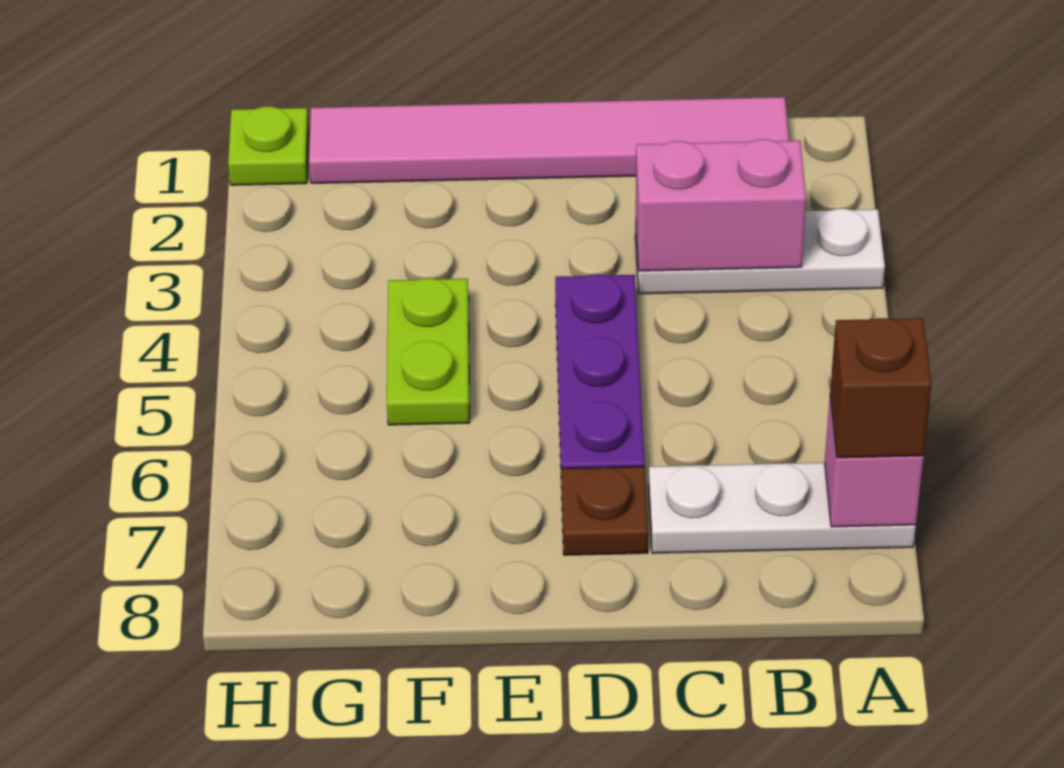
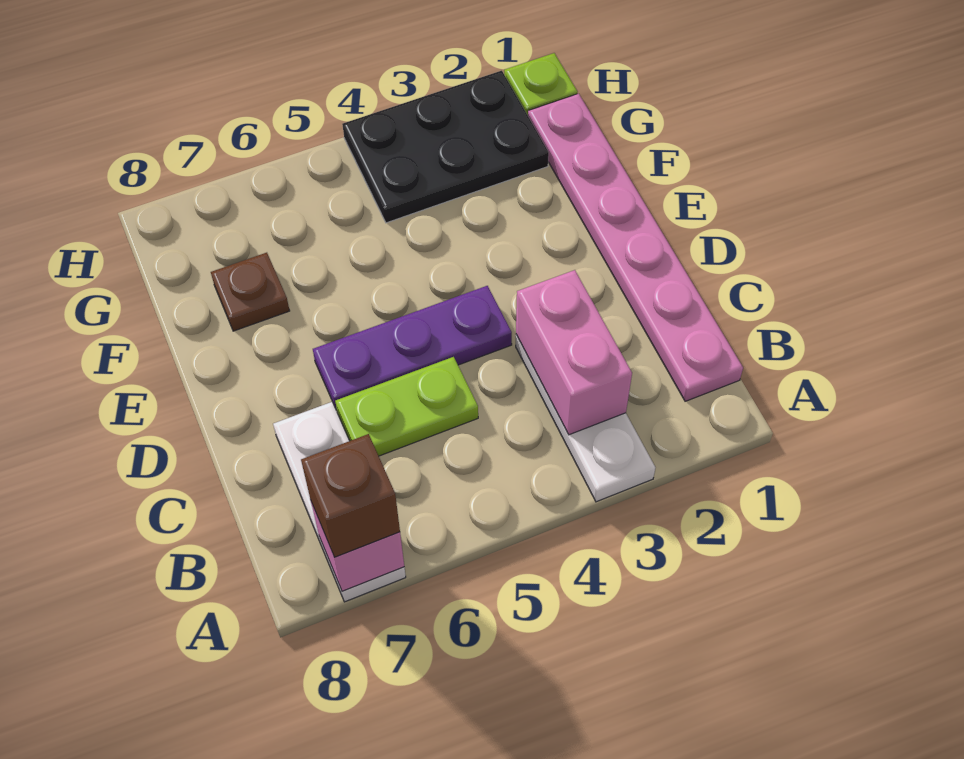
pink 1x6 tile [309,97,789,183] -> pink 1x6 plate [528,94,743,401]
brown 1x1 plate [561,467,648,555] -> brown 1x1 plate moved to [211,253,290,331]
lime 1x2 plate [387,278,470,425] -> lime 1x2 plate moved to [335,357,478,456]
none -> black 2x3 plate [342,71,549,223]

